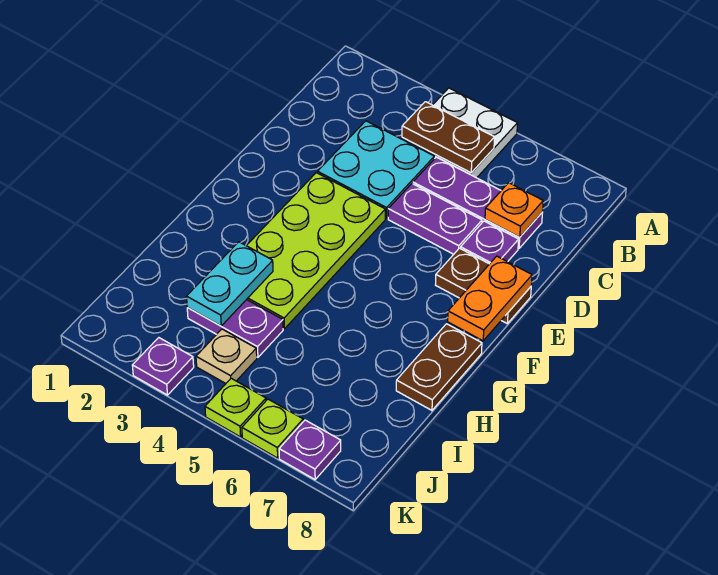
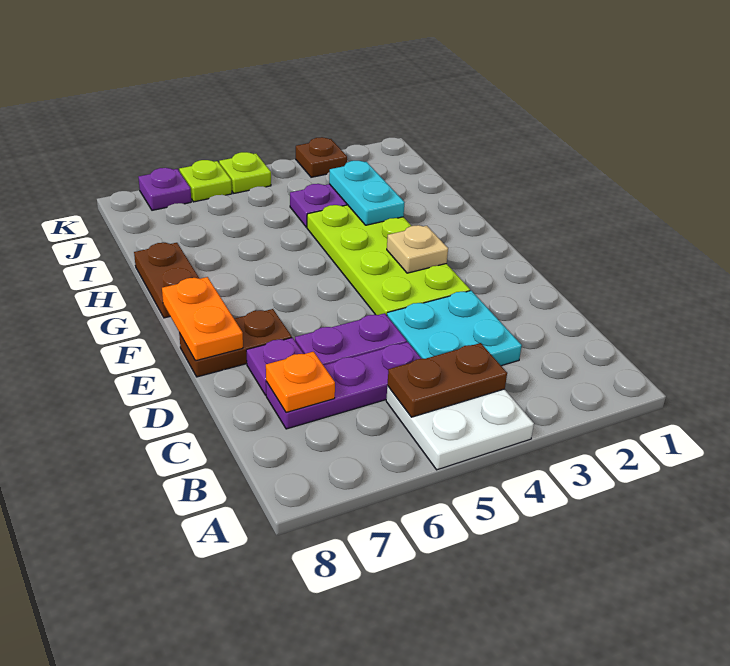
tan 1x1 plate [196,329,257,383] -> tan 1x1 plate moved to [387,225,448,273]
purple 1x1 plate [132,338,194,395] -> brown 1x1 plate [296,137,347,177]

